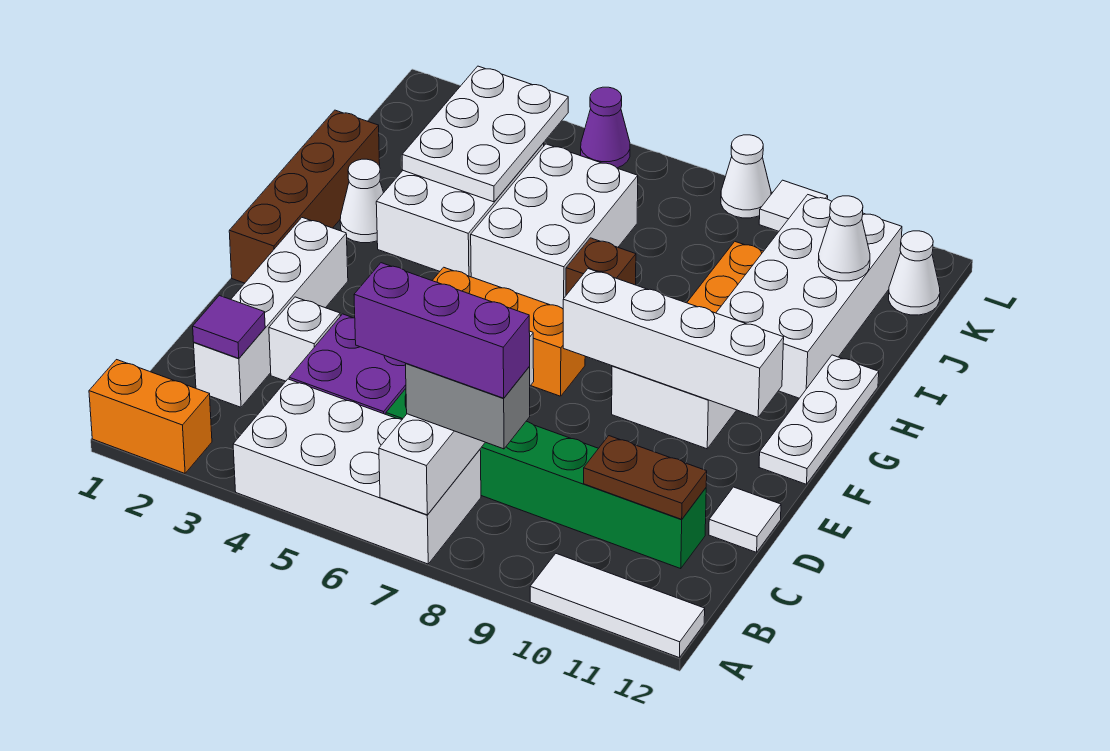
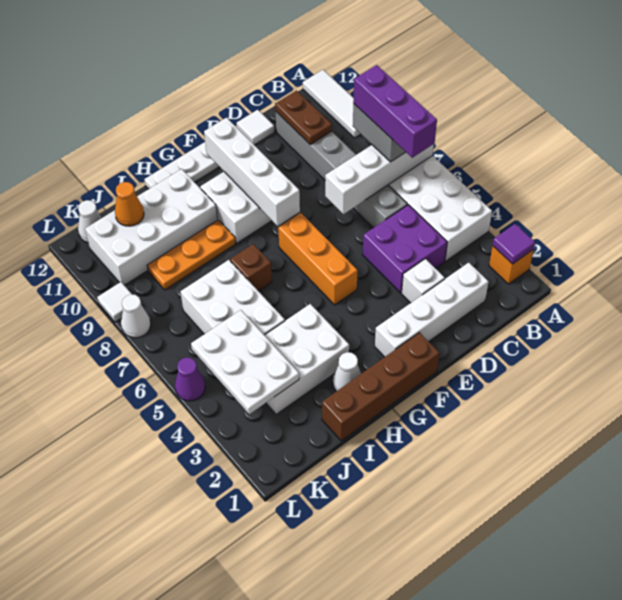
orange 1x2 brick [89,360,212,473] -> orange 1x1 brick [489,246,534,284]
purple 1x1 tile [193,296,265,358] -> purple 1x1 tile moved to [493,224,535,264]
green 1x6 brick [386,389,706,569] -> grey 1x6 brick [275,111,407,228]
white 2x3 brick [471,144,638,309] -> white 2x3 brick turned to [181,260,285,335]
white 2x3 plate [402,66,568,202] -> white 2x3 plate turned to [191,310,299,414]
white 1x1 cone [818,196,870,281] -> orange 1x1 cone [115,182,144,226]

